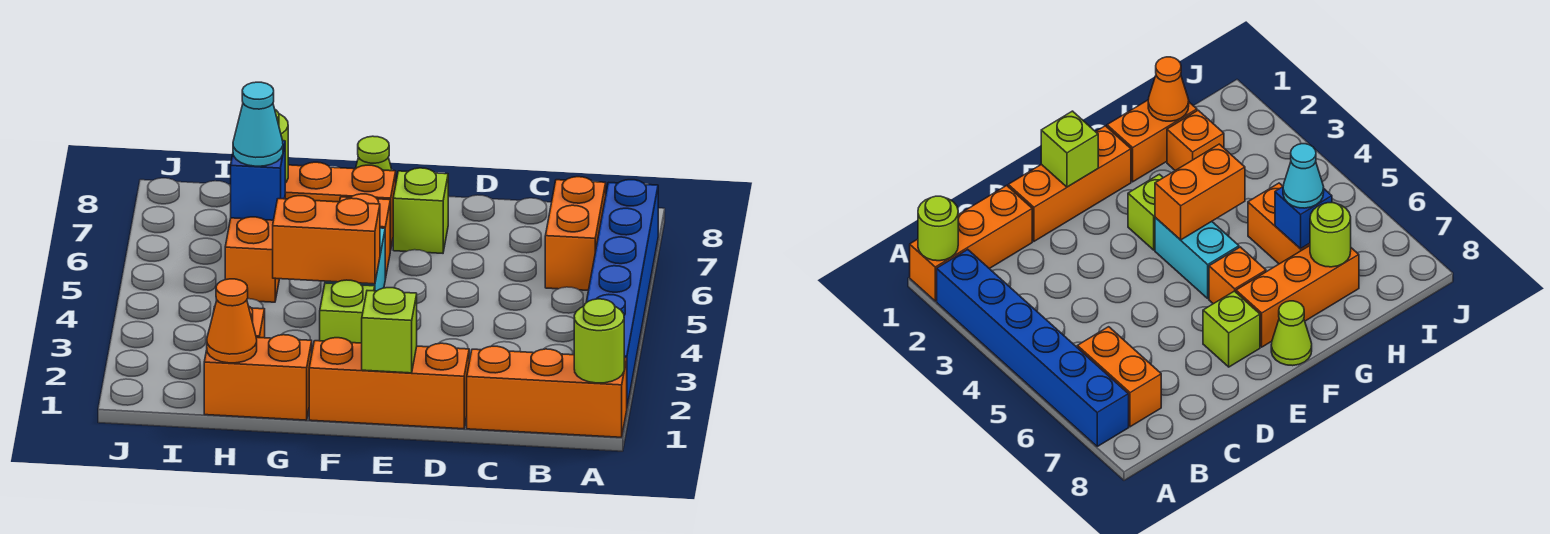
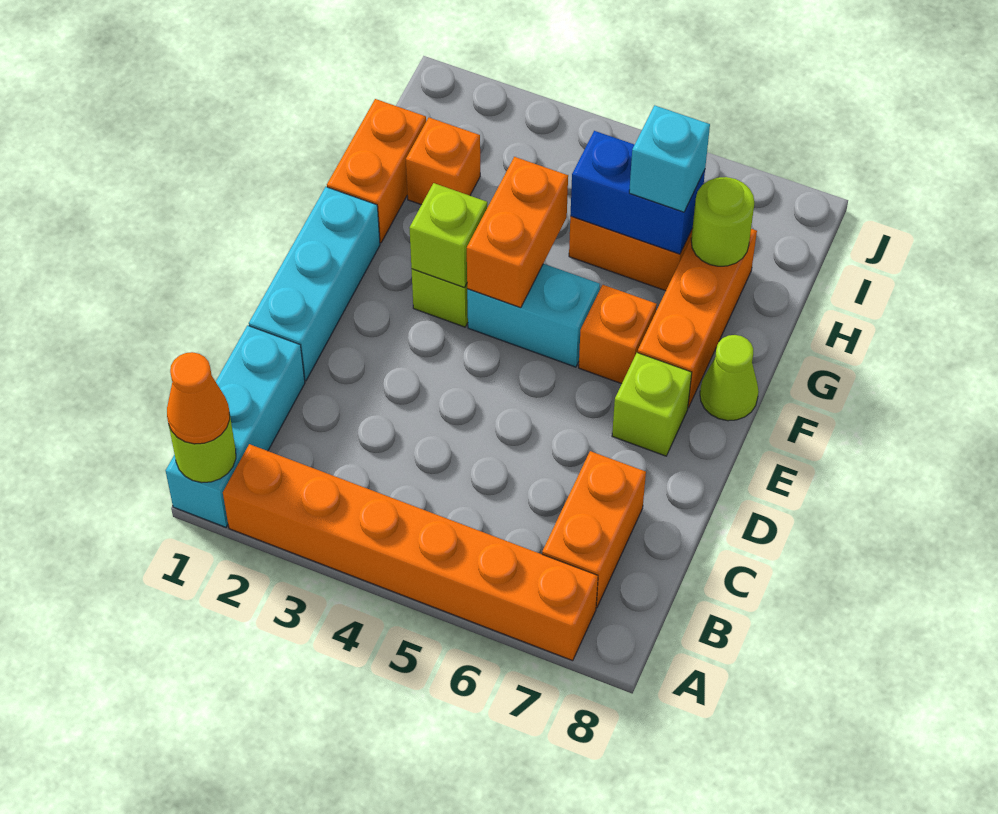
orange 1x3 brick [467,346,627,437] -> cyan 1x3 brick [166,325,305,527]
blue 1x6 brick [586,180,658,406] -> orange 1x6 brick [223,444,598,661]
orange 1x2 brick [545,177,606,290] -> orange 1x2 brick turned to [542,451,646,608]
orange 1x3 brick [309,338,469,429] -> cyan 1x3 brick [249,187,380,381]
lime 1x1 brick [362,288,417,373] -> lime 1x1 brick moved to [409,183,487,288]
orange 1x1 cone [207,279,257,363] -> orange 1x1 cone moved to [167,352,230,444]
blue 1x1 brick [231,141,285,220] -> blue 1x2 brick [570,131,705,254]
cyan 1x1 cone [233,82,283,166] -> cyan 1x1 brick [629,105,710,212]

